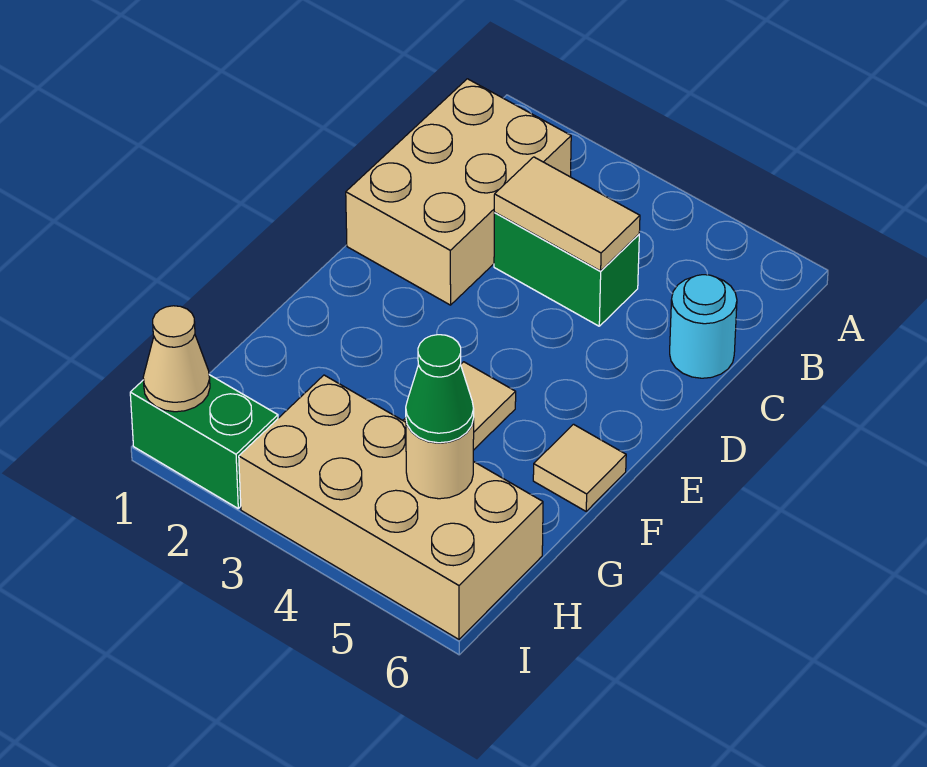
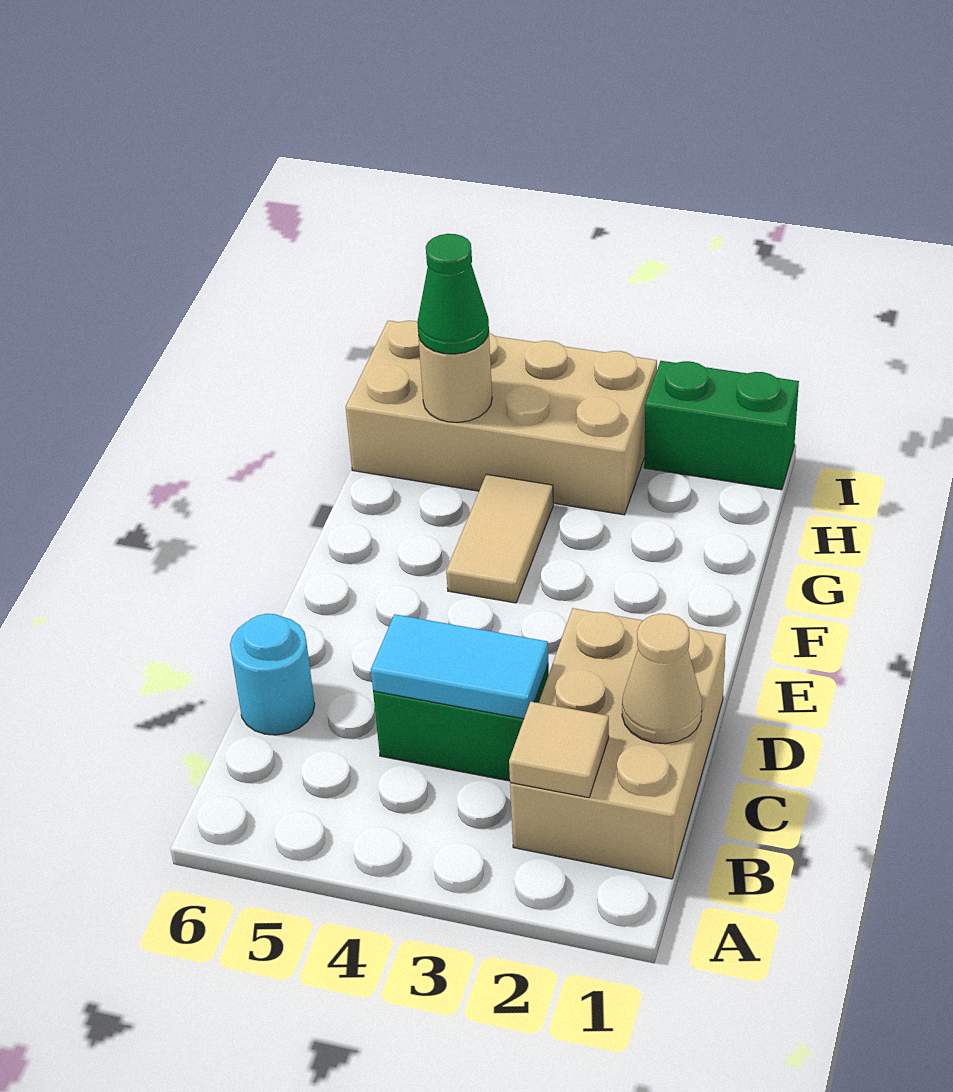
tan 1x2 tile [494,157,640,271] -> cyan 1x2 tile [371,614,548,719]
tan 1x1 tile [533,424,626,511] -> tan 1x1 tile moved to [509,702,609,798]
tan 1x1 cone [143,306,210,412] -> tan 1x1 cone moved to [622,614,702,744]

